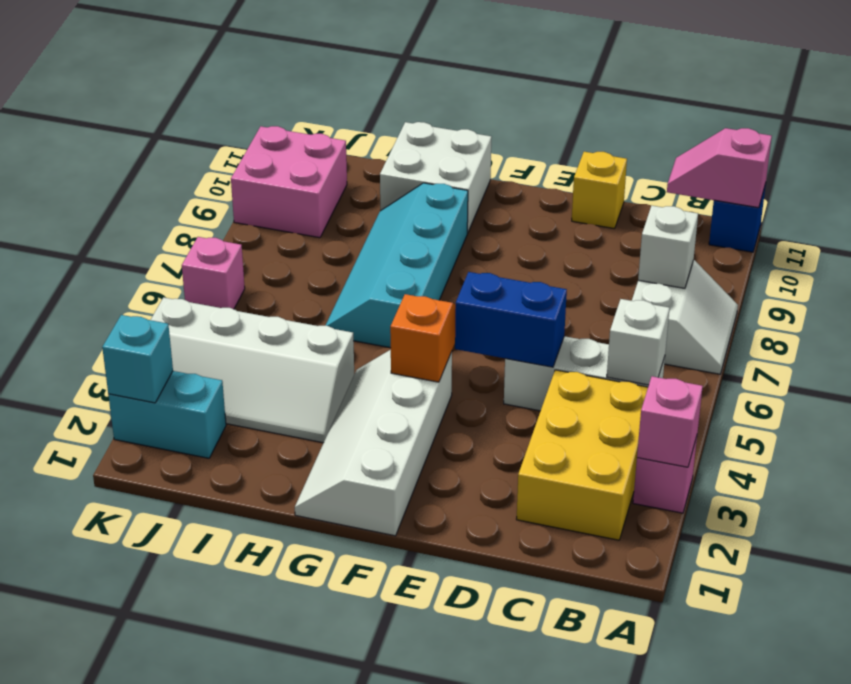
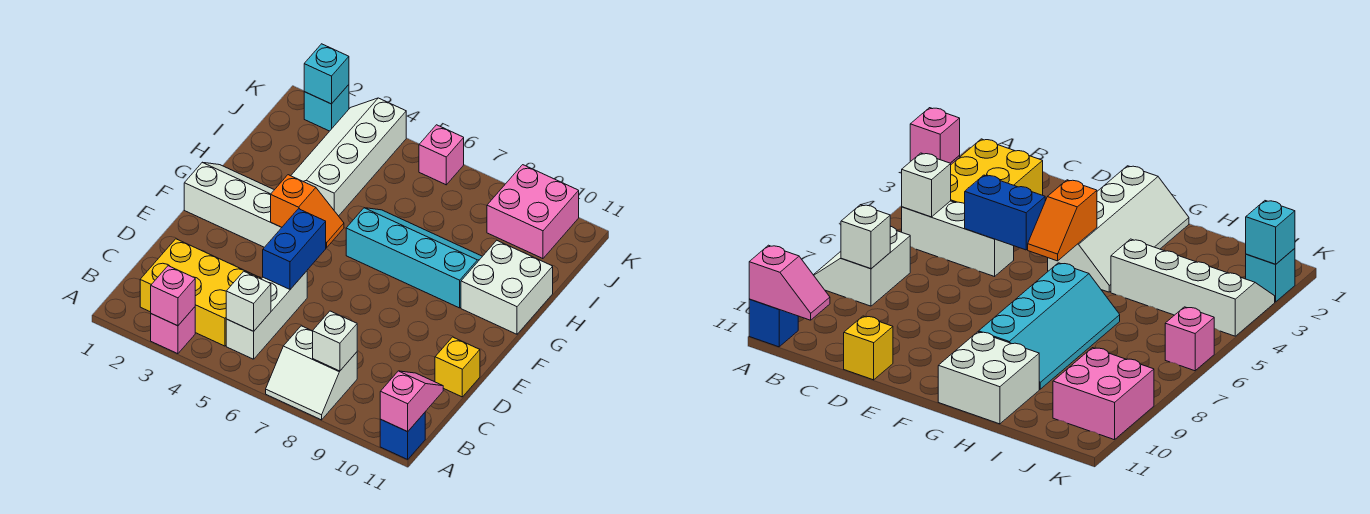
cyan 1x2 brick [108,371,226,458] -> cyan 1x1 brick [304,85,349,131]

